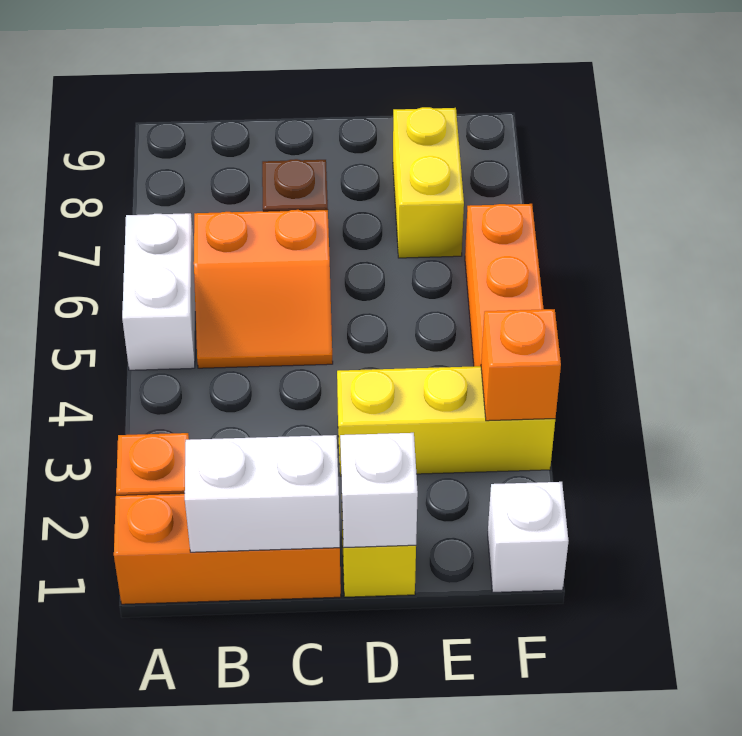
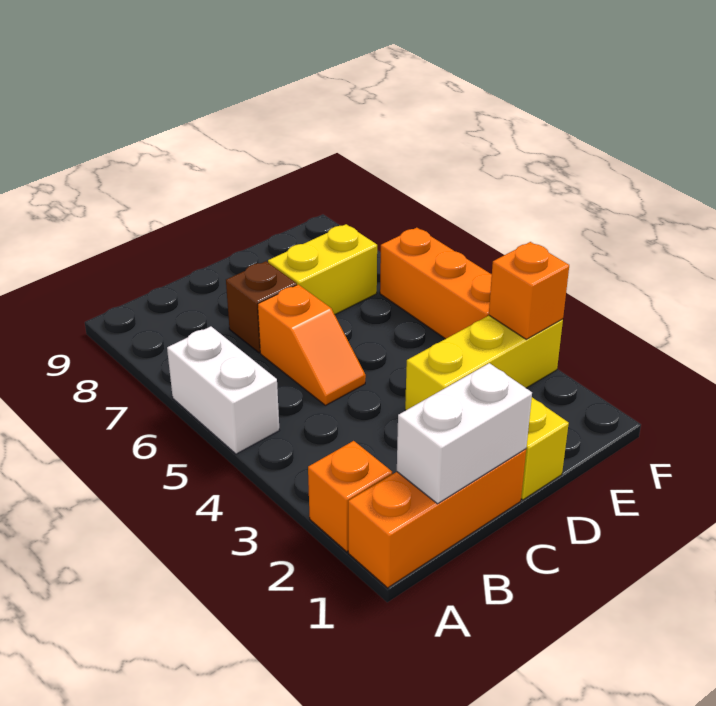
orange 2x2 slope [194,210,333,368] -> orange 1x2 slope [258,284,366,405]
white 1x1 brick [340,433,418,548] -> none
yellow 1x2 brick [393,107,464,258] -> yellow 1x2 brick turned to [268,224,377,315]
white 1x1 brick [488,482,569,592] -> none

